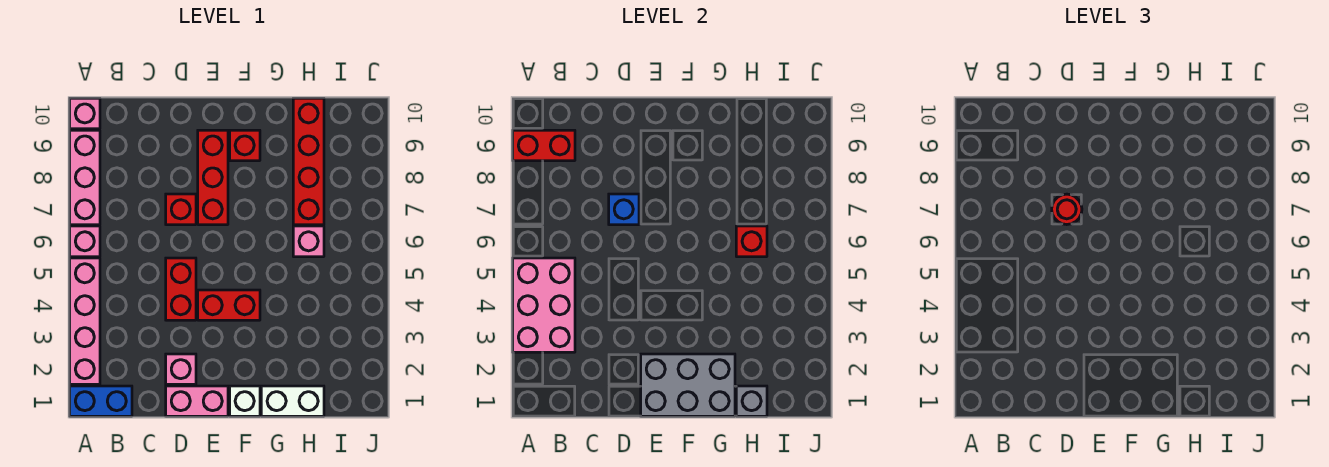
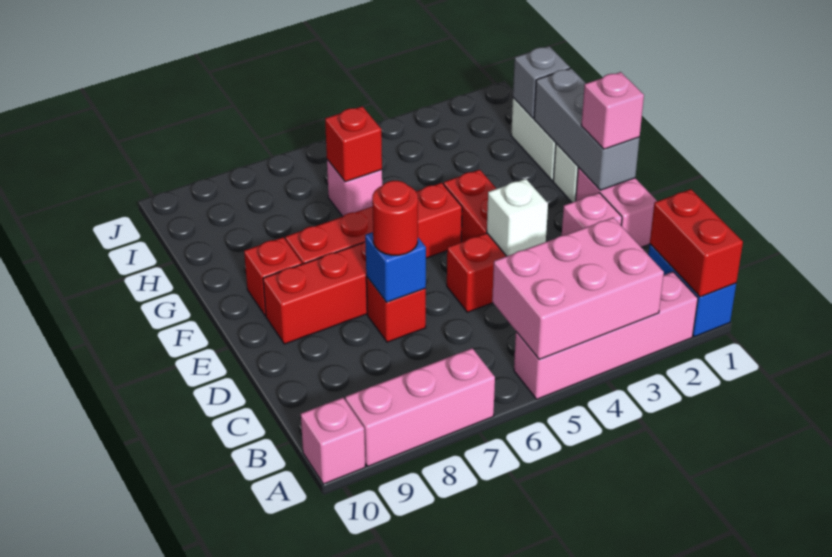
pink 1x1 brick [70,226,100,257] -> pink 1x1 brick moved to [581,72,644,149]
red 1x2 brick [513,130,575,161] -> red 1x2 brick moved to [650,189,743,297]
none -> white 1x1 brick [487,179,548,256]
grey 2x3 brick [641,354,735,416] -> grey 1x3 brick [534,68,640,190]
red 1x4 brick [293,98,324,225] -> red 1x4 brick moved to [285,183,462,264]

